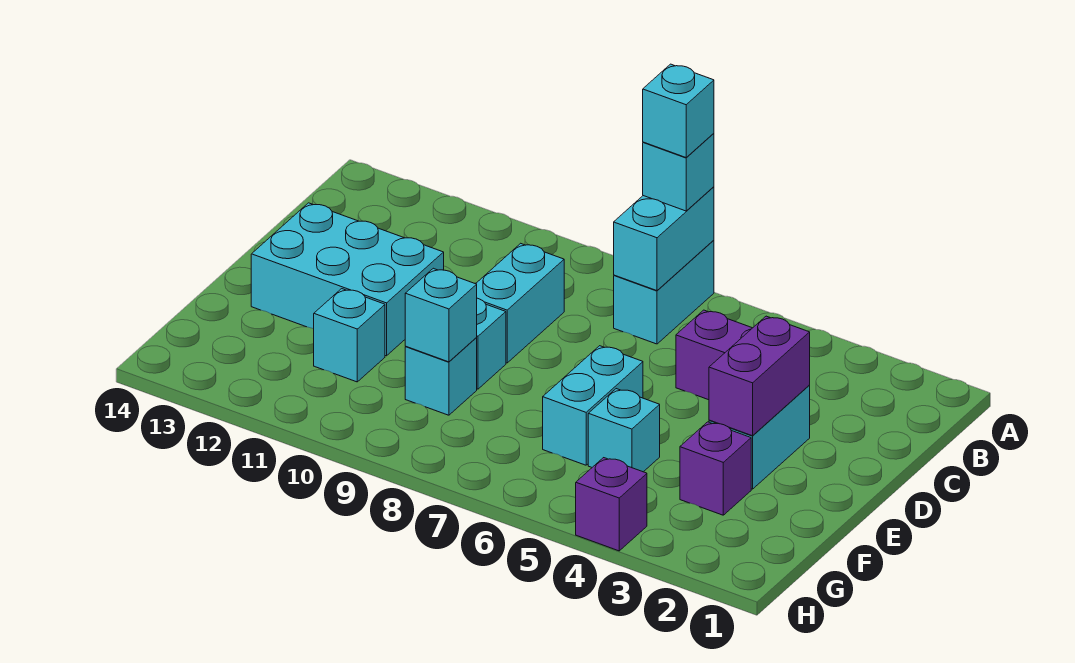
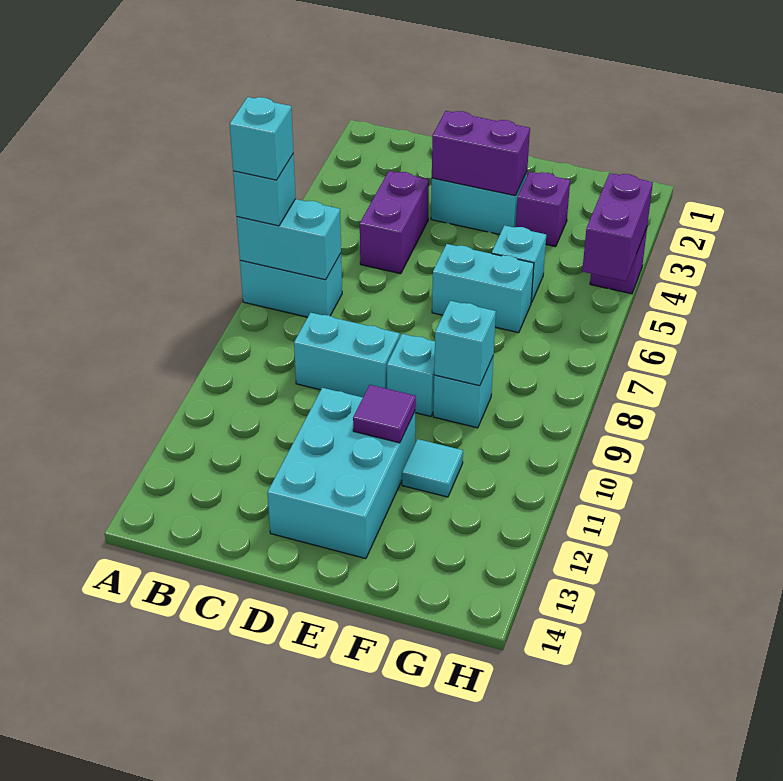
none -> purple 1x1 tile [353,385,416,443]
cyan 1x1 brick [314,289,385,382] -> cyan 1x1 tile [402,439,463,497]
none -> purple 1x2 brick [582,173,653,281]

